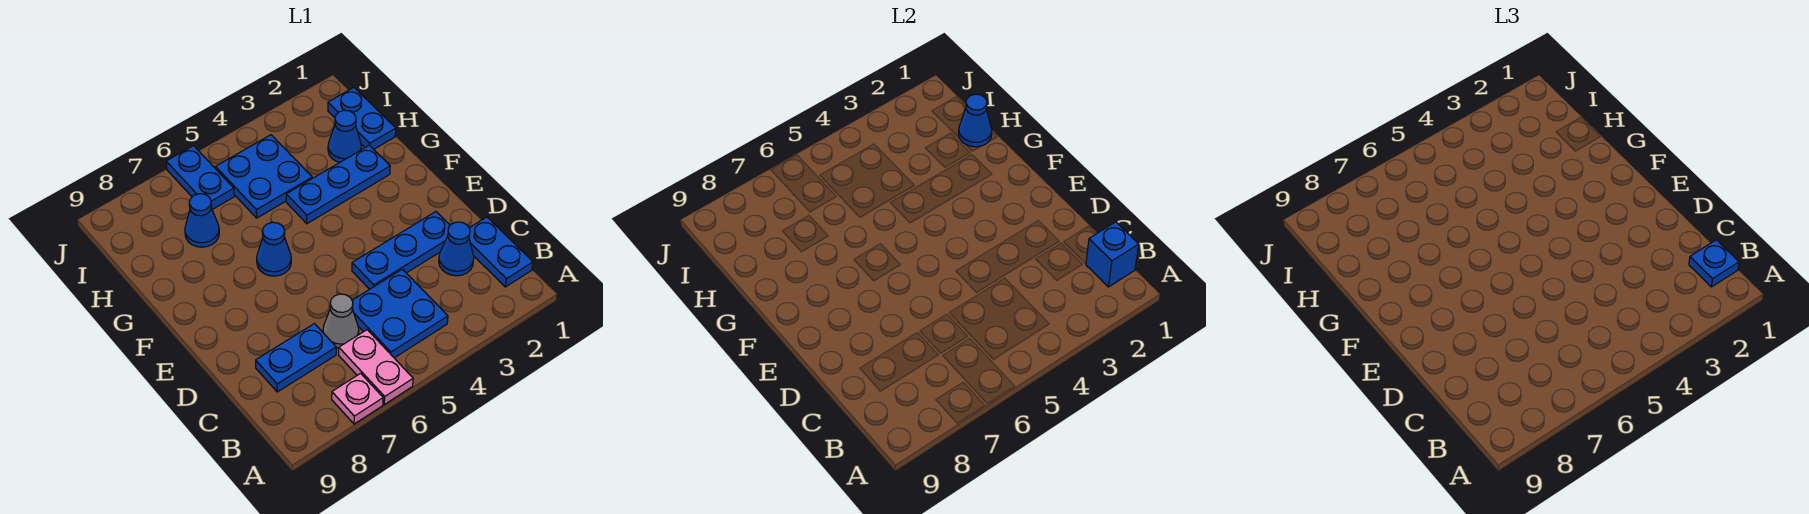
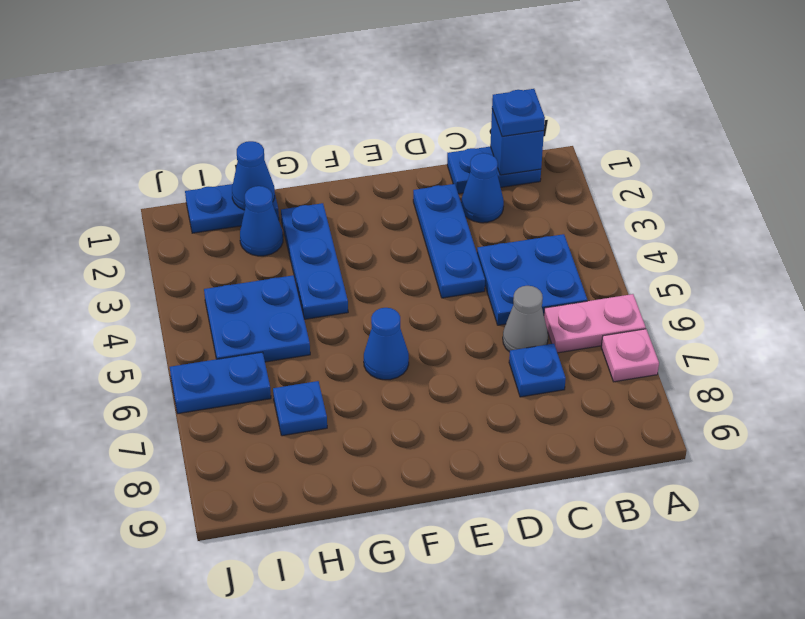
blue 1x2 plate [256,324,336,392] -> blue 1x1 plate [509,344,566,397]
blue 1x1 cone [185,194,219,247] -> blue 1x1 plate [273,381,327,436]

